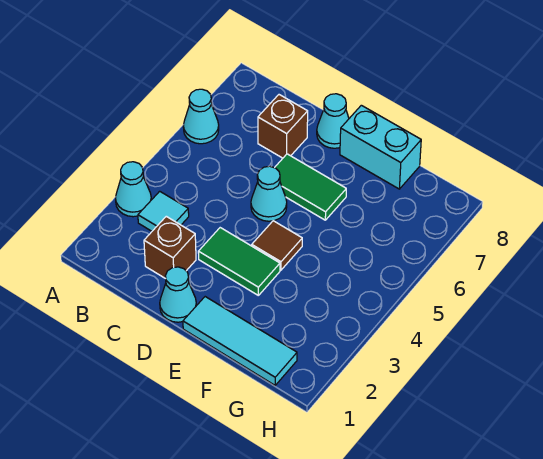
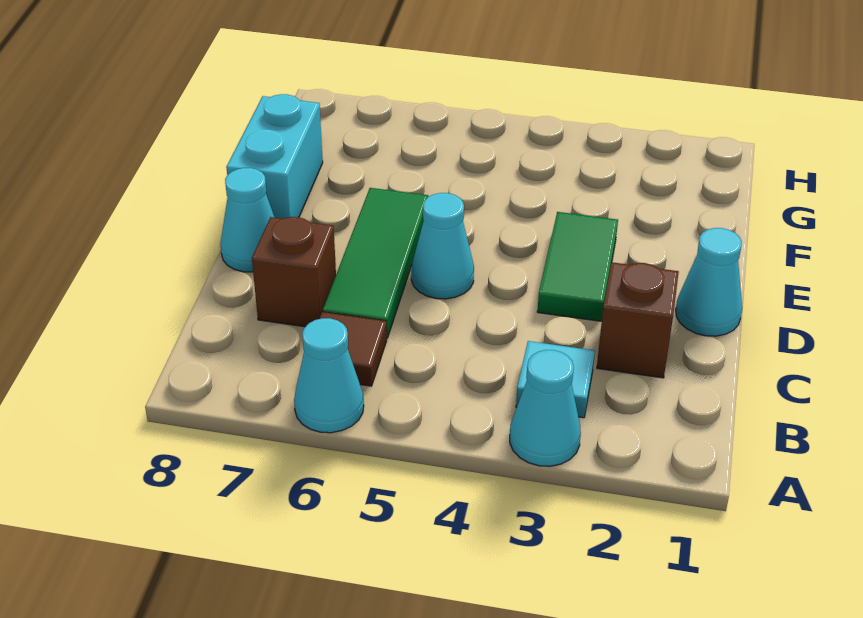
green 1x2 tile [275,154,346,220] -> green 1x3 tile [323,188,428,338]
cyan 1x3 tile [183,297,297,385] -> none
brown 1x1 tile [252,221,302,270] -> brown 1x1 tile moved to [319,312,387,386]

